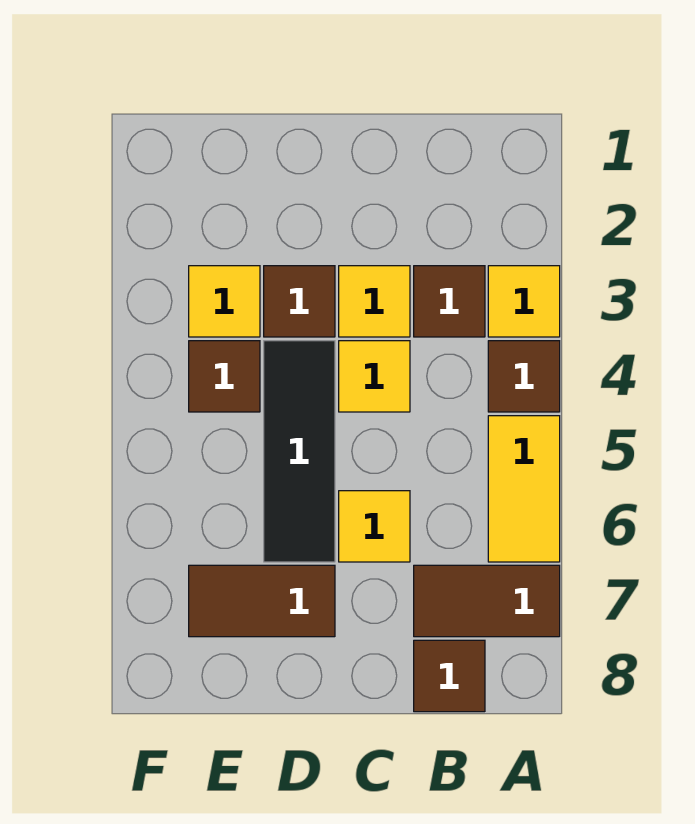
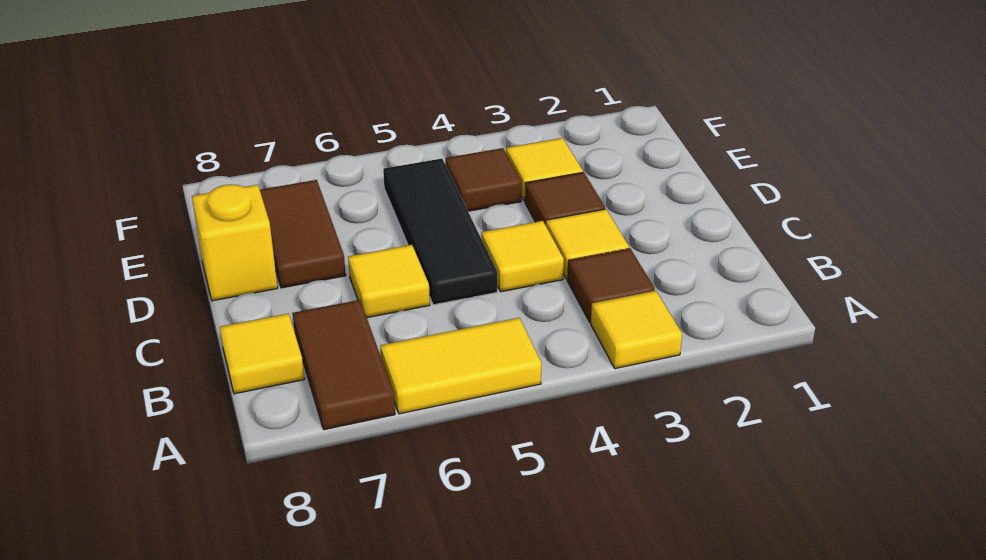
brown 1x1 tile [488,341,560,412] -> none
brown 1x1 tile [414,640,485,712] -> yellow 1x1 tile [220,313,305,394]
black 1x3 tile [264,341,335,562] -> black 1x3 tile turned to [383,159,497,305]
none -> yellow 1x1 brick [192,184,278,301]

